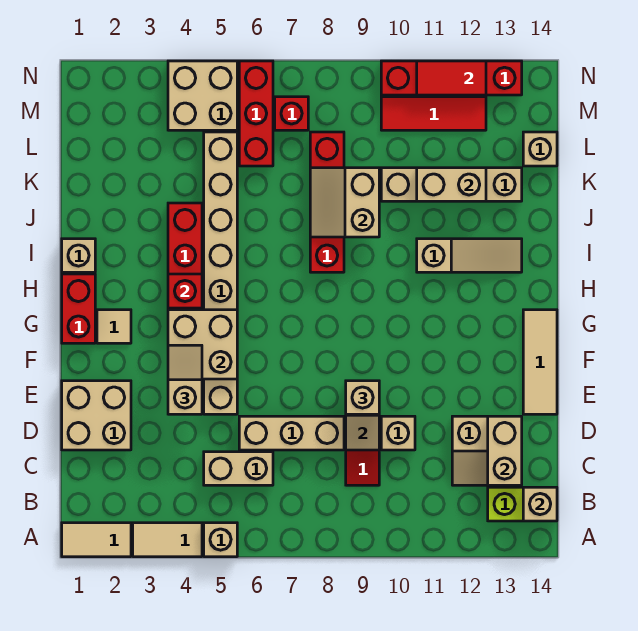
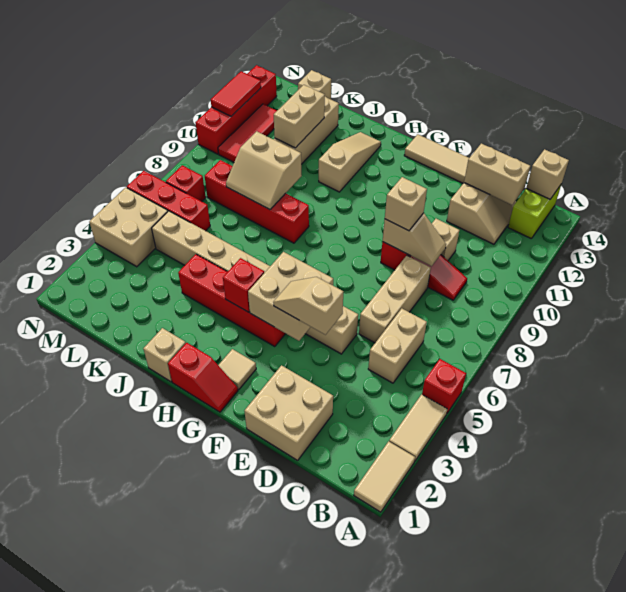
tan 1x1 brick [204,523,237,557] -> red 1x1 brick [422,359,466,413]
red 1x2 brick [62,274,95,343] -> red 1x2 slope [168,343,238,412]

